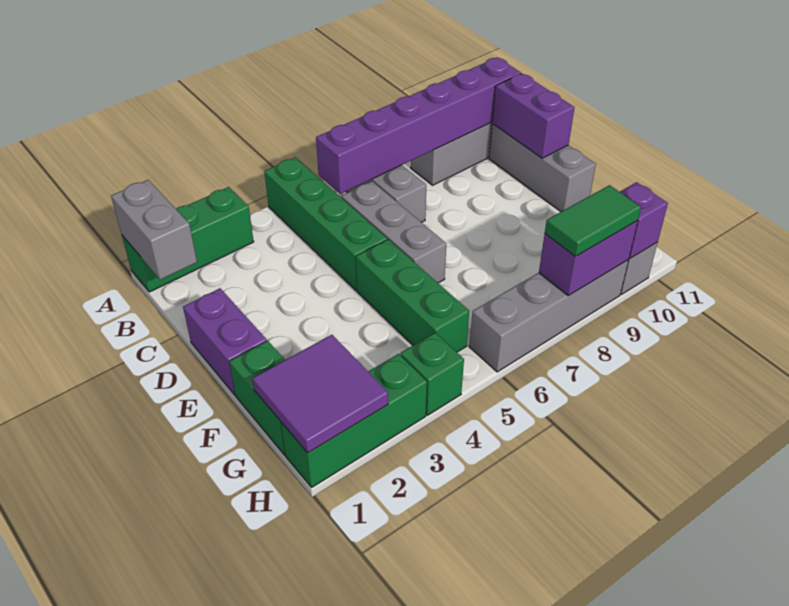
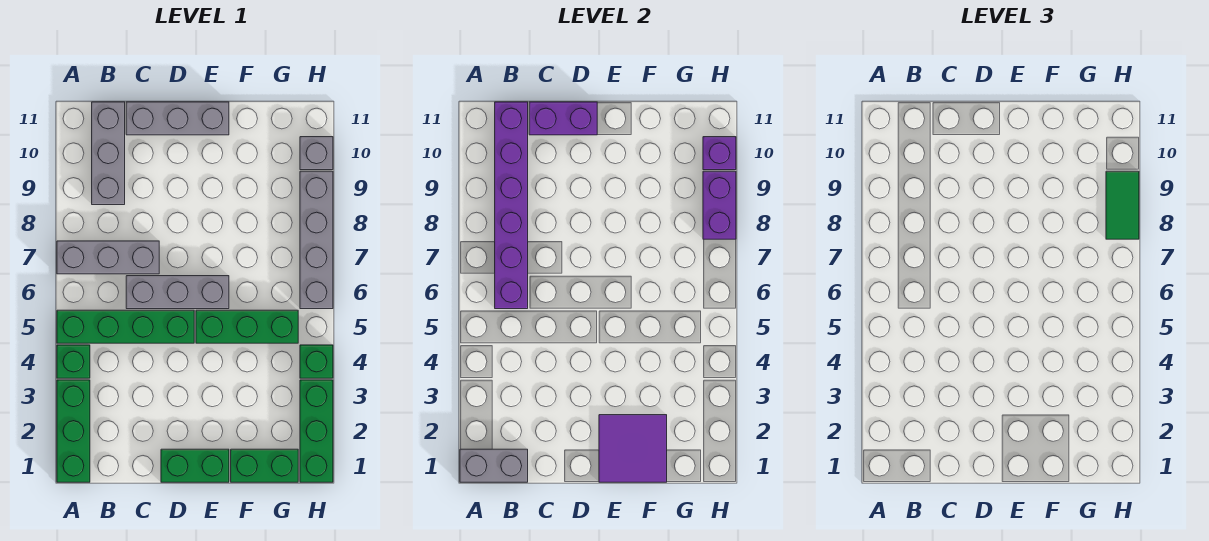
none -> green 1x1 brick [57,345,90,378]
purple 1x2 brick [183,288,267,395] -> green 1x2 brick [161,449,229,482]
purple 2x2 tile [252,335,388,453] -> purple 2x2 tile moved to [599,415,667,482]

